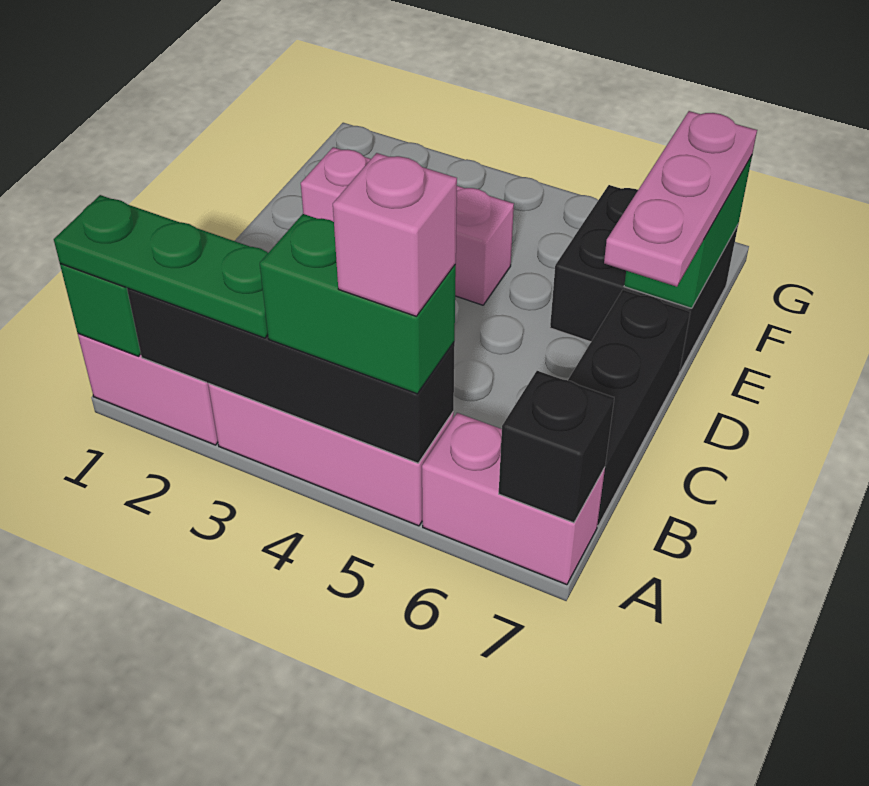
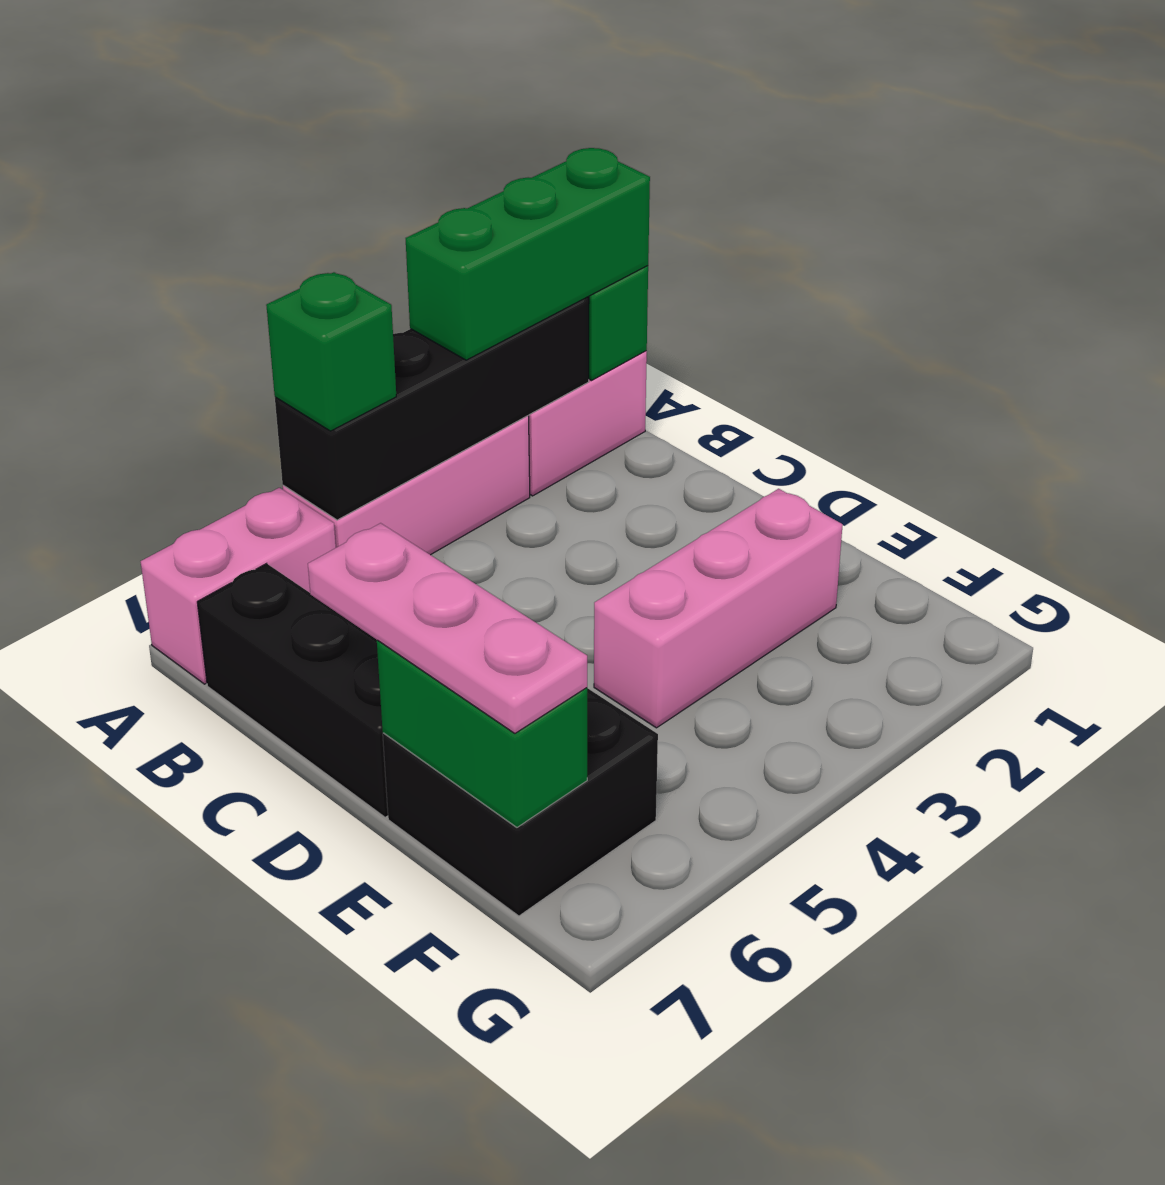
green 1x3 plate [54,195,268,338] -> green 1x3 brick [406,148,650,360]
green 1x2 brick [260,214,456,394] -> green 1x1 brick [266,272,396,431]
pink 1x1 brick [333,153,457,316] -> none
black 1x1 brick [499,371,614,523] -> none

